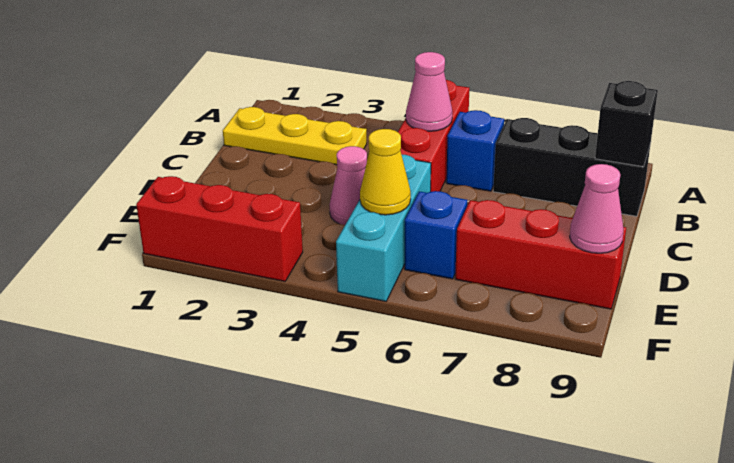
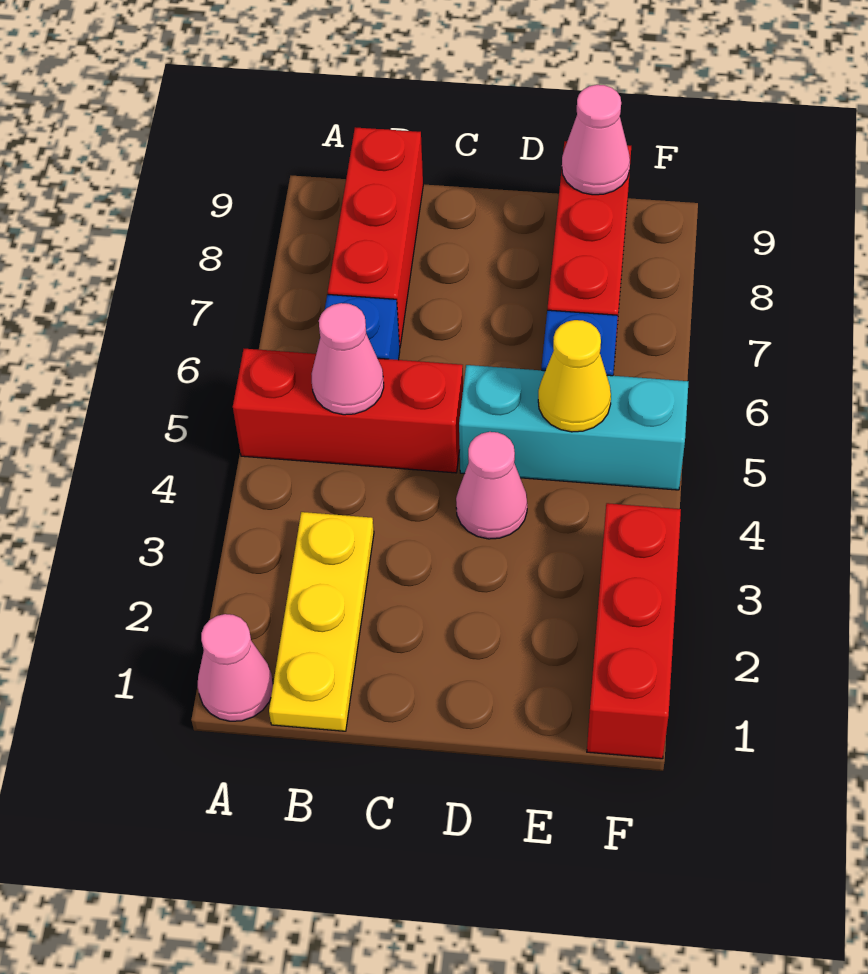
none -> pink 1x1 cone [198,614,273,721]
black 1x3 brick [493,118,651,216] -> red 1x3 brick [328,127,423,346]
black 1x1 brick [595,81,658,167] -> none

